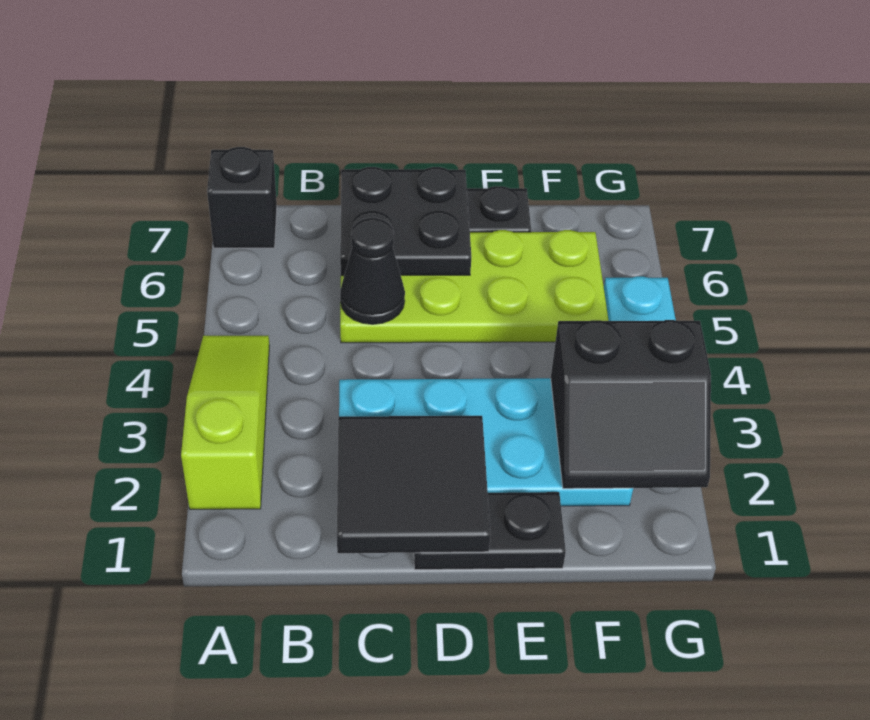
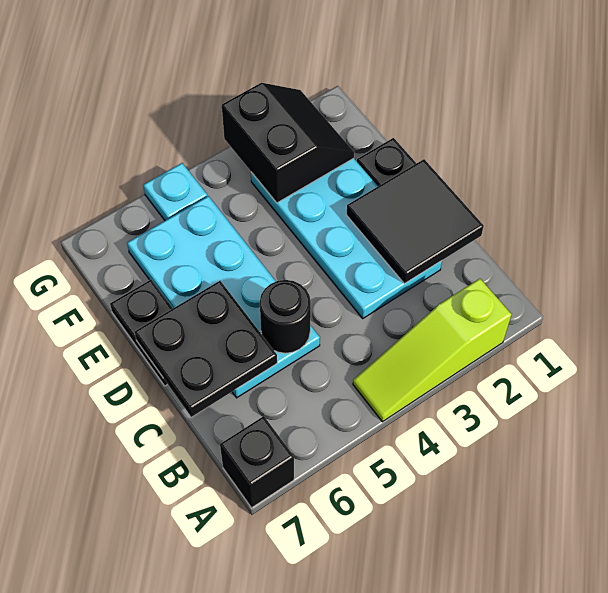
lime 2x4 plate [340,230,609,343] -> cyan 2x4 plate [127,196,320,398]
black 1x1 cone [340,218,405,324] -> black 1x1 round brick [260,280,311,353]

